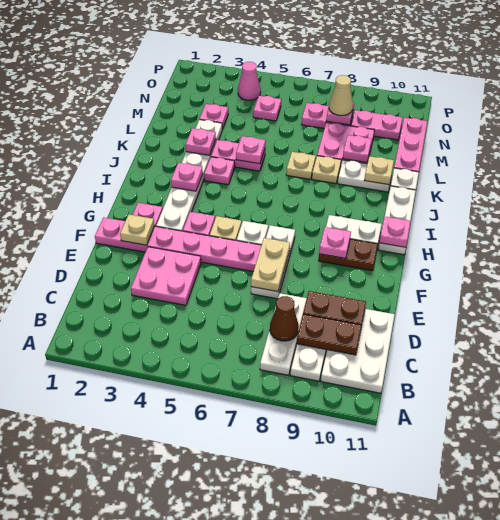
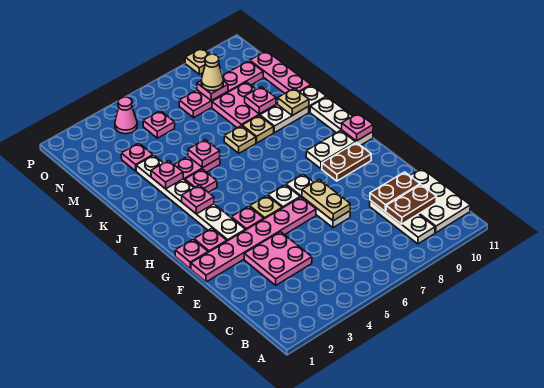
white 1x3 plate [260,293,307,375] -> none
brown 1x1 cone [270,296,299,341] -> none
tan 1x1 plate [120,214,155,245] -> tan 1x1 plate moved to [185,48,210,74]
pink 1x1 plate [319,227,351,258] -> pink 1x1 plate moved to [175,239,208,269]

